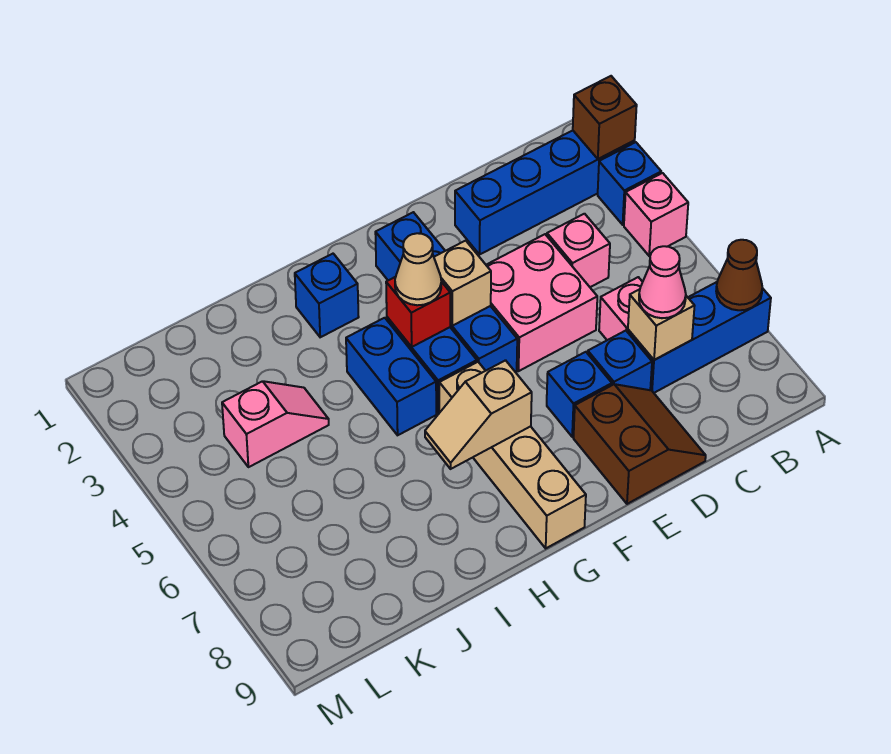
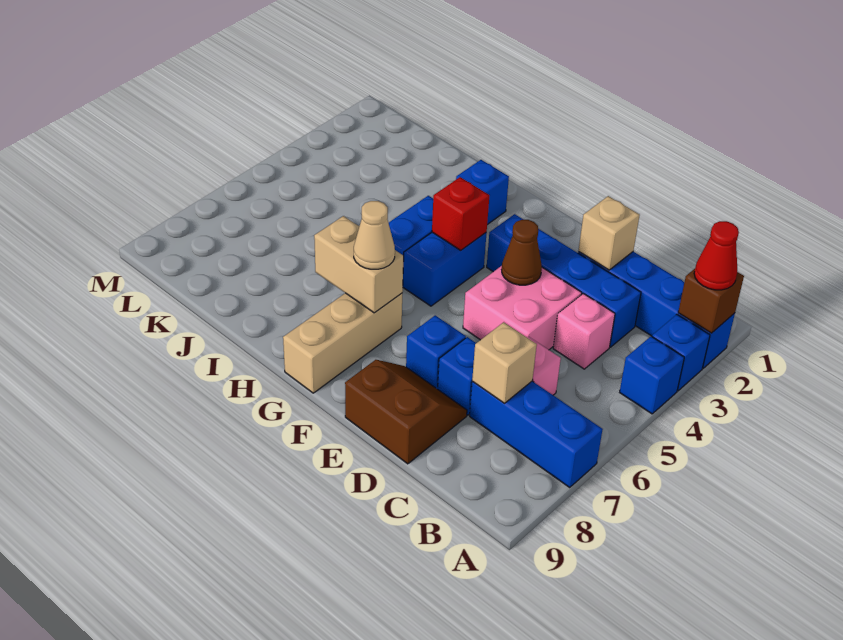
none -> red 1x1 cone [694,221,739,290]
pink 1x1 brick [624,173,688,256] -> blue 1x1 brick [620,336,684,414]
brown 1x1 cone [716,240,762,310] -> brown 1x1 cone moved to [502,220,542,285]
pink 1x1 cone [639,246,686,318] -> none
brown 2x2 slope [574,384,706,504] -> brown 2x2 slope turned to [345,360,467,464]
blue 1x4 brick [375,212,517,372] -> blue 1x4 brick turned to [487,214,641,347]
tan 1x1 brick [434,241,491,326] -> tan 1x1 brick moved to [578,196,640,270]
tan 1x1 cone [395,233,441,305] -> tan 1x1 cone moved to [354,201,395,269]
tan 1x4 brick [439,362,586,548] -> tan 1x3 brick [283,293,402,393]
tan 1x2 slope [425,360,532,469] -> tan 1x2 brick [314,216,403,313]
pink 1x2 slope [222,381,329,467] -> none

